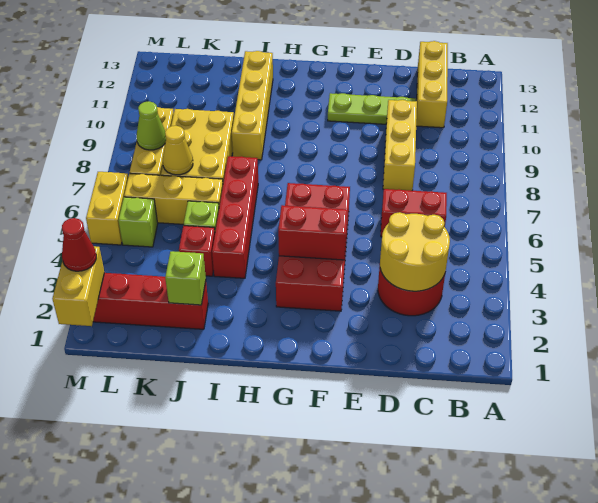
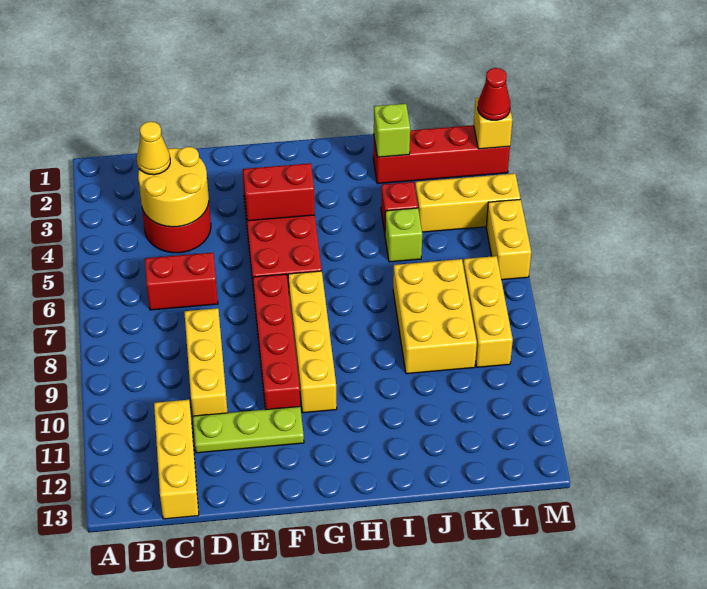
red 1x4 brick [212,156,258,278] -> red 1x4 brick moved to [253,274,300,409]
yellow 1x4 brick [232,51,273,160] -> yellow 1x4 brick moved to [288,271,337,413]
yellow 1x3 brick [124,173,223,224] -> yellow 1x3 brick moved to [415,173,520,232]
yellow 1x1 cone [163,126,193,175] -> yellow 1x1 cone moved to [137,122,170,175]
lime 1x1 brick [118,197,158,247] -> none
lime 1x1 cone [137,101,166,150] -> none
yellow 1x2 brick [52,246,104,326] -> yellow 1x1 brick [474,98,512,149]

